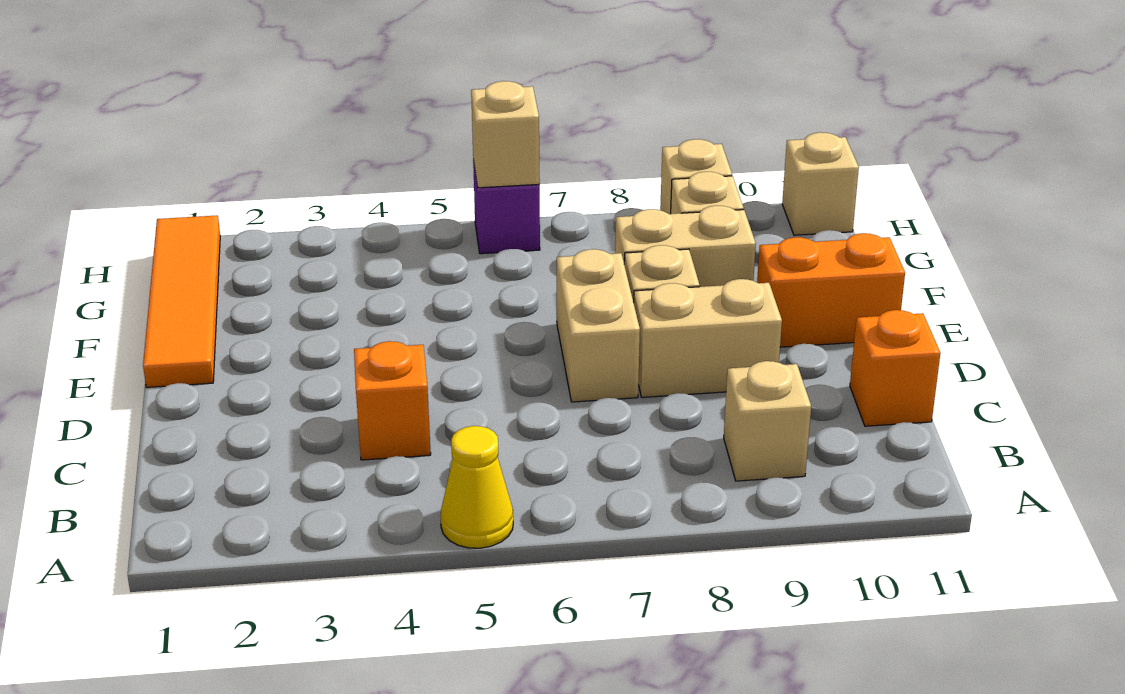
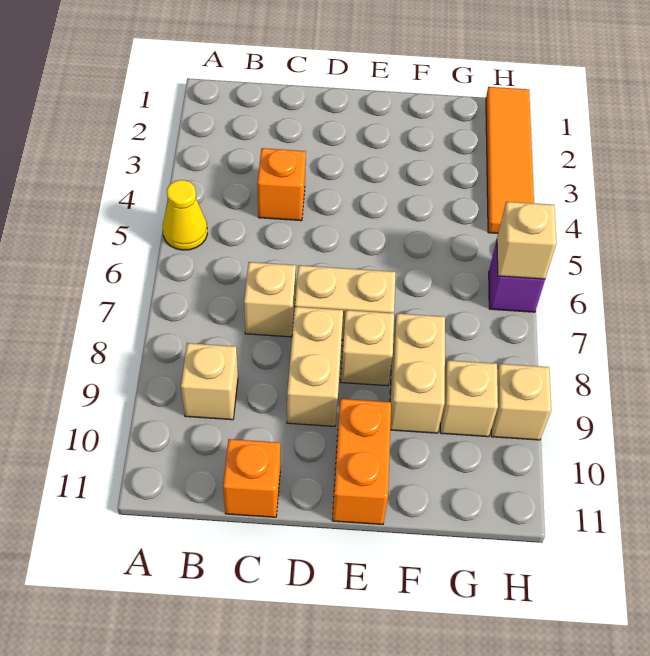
orange 1x4 tile [143,215,220,387] -> orange 1x4 tile turned to [486,87,534,233]
tan 1x1 brick [782,132,859,235] -> tan 1x1 brick moved to [244,262,296,337]

